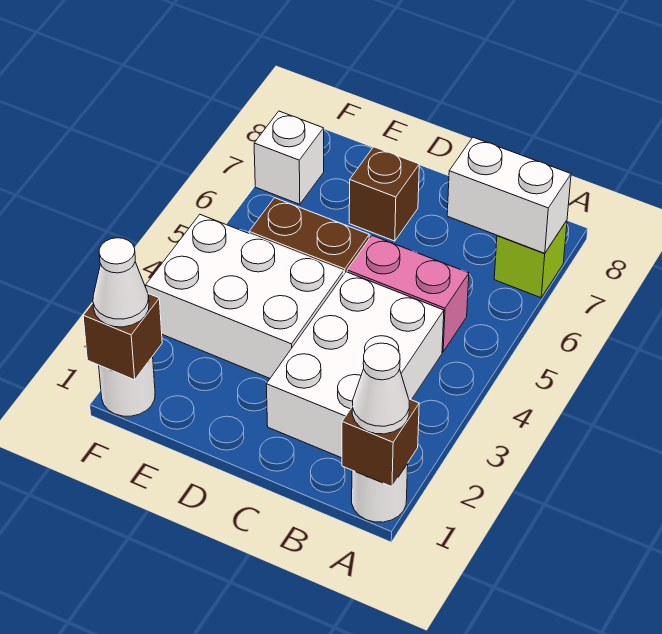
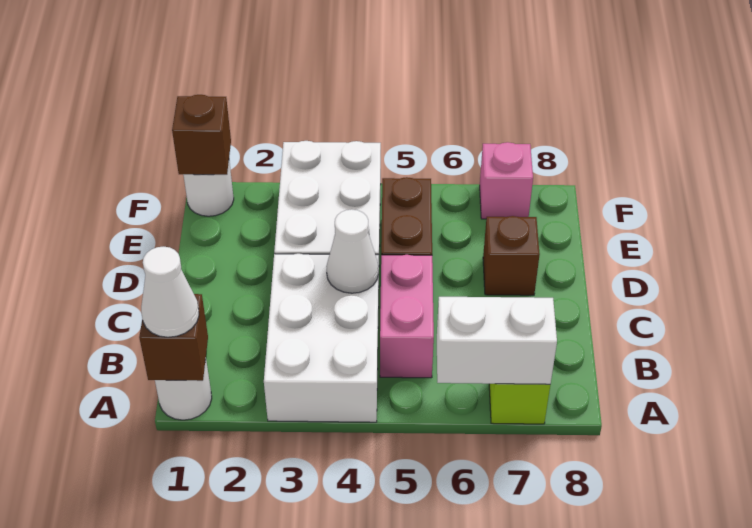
white 1x2 brick [447,137,571,253] -> white 1x2 brick turned to [437,297,557,384]
white 2x3 brick [266,272,444,458] -> white 2x3 brick turned to [264,254,379,422]
white 1x1 cone [93,238,149,327] -> white 1x1 cone moved to [326,209,378,293]
white 1x1 brick [254,111,324,204] -> pink 1x1 brick [480,142,533,219]

